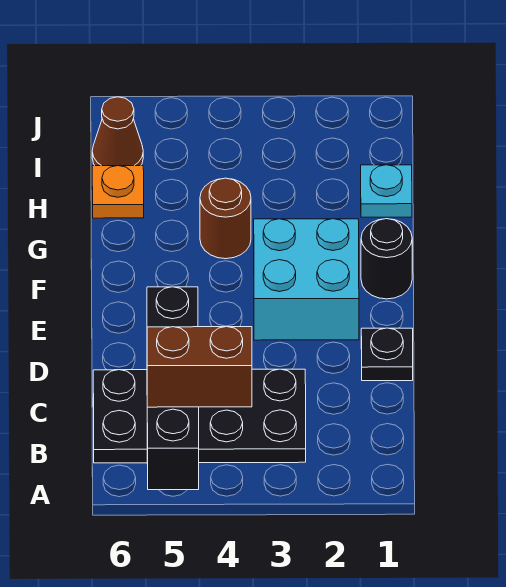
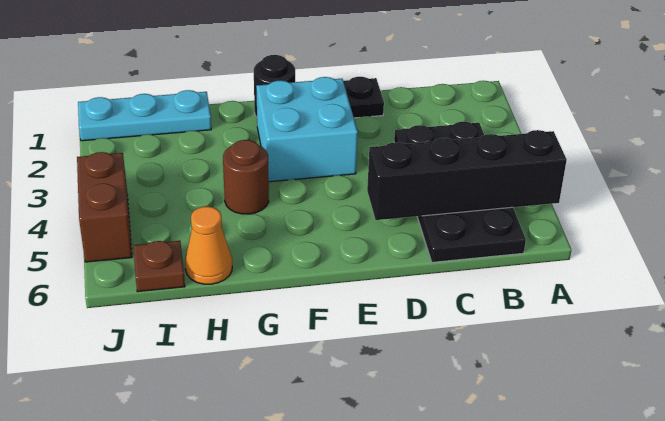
brown 1x2 brick [147,327,252,407] -> brown 1x2 brick moved to [77,152,132,262]
cyan 1x1 plate [361,165,412,217] -> cyan 1x3 plate [78,90,211,141]
orange 1x1 plate [92,166,144,218] -> orange 1x1 cone [185,206,232,284]
brown 1x1 cone [92,97,143,166] -> brown 1x1 plate [133,241,185,292]

